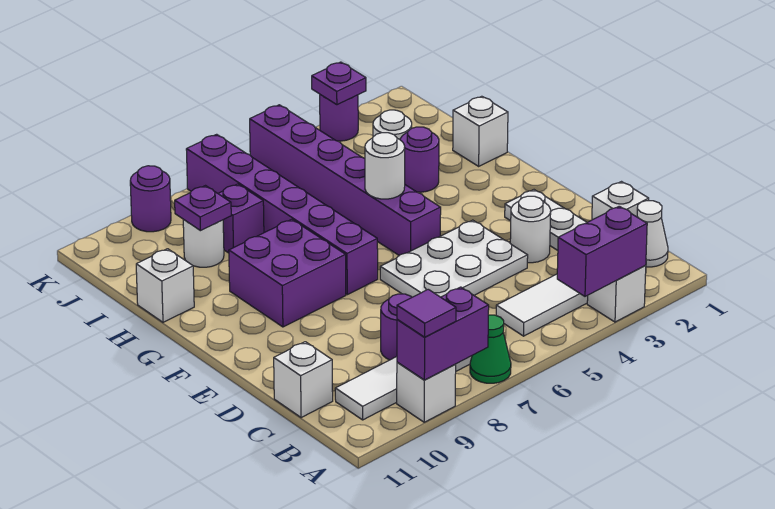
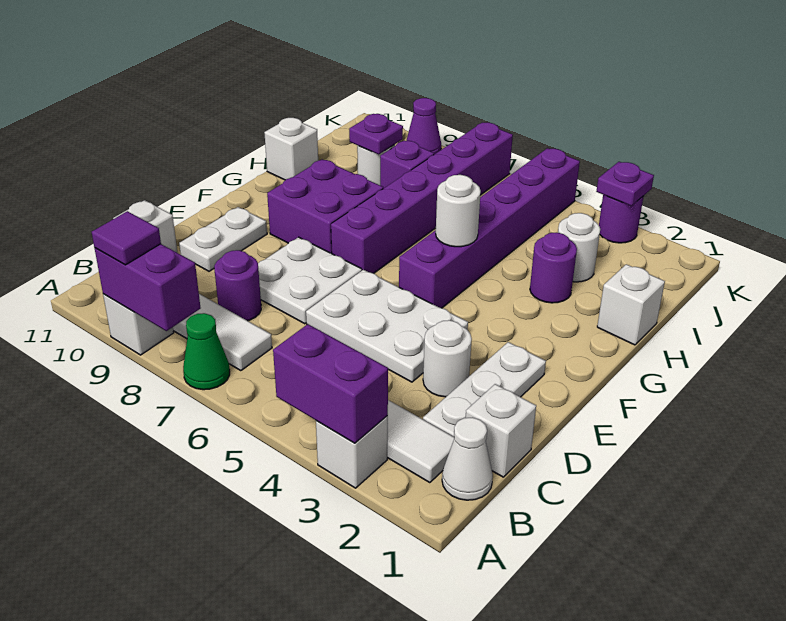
none -> white 2x2 plate [258,237,362,324]
none -> white 1x2 plate [179,207,267,271]
purple 1x1 round brick [130,166,171,232] -> purple 1x1 cone [406,98,441,154]

